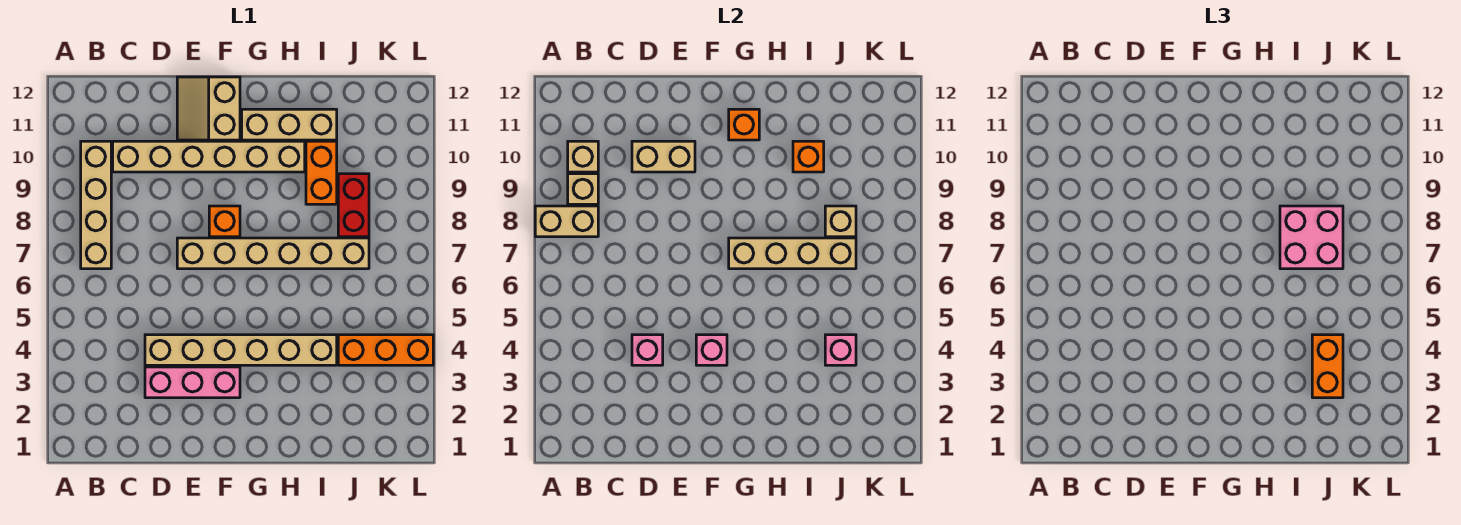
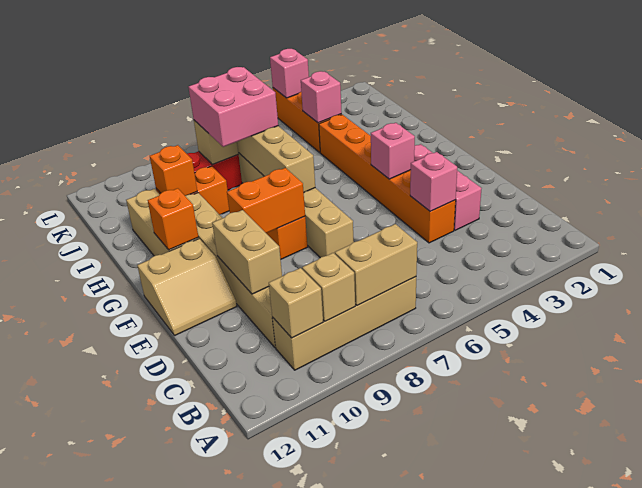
tan 1x2 brick [535,206,598,237] -> tan 1x2 brick turned to [335,224,417,306]
tan 1x6 brick [145,335,337,365] -> orange 1x6 brick [319,115,456,243]
orange 1x2 brick [1312,335,1343,398] -> orange 1x2 brick moved to [227,168,305,233]
none -> pink 1x1 brick [270,49,309,98]

